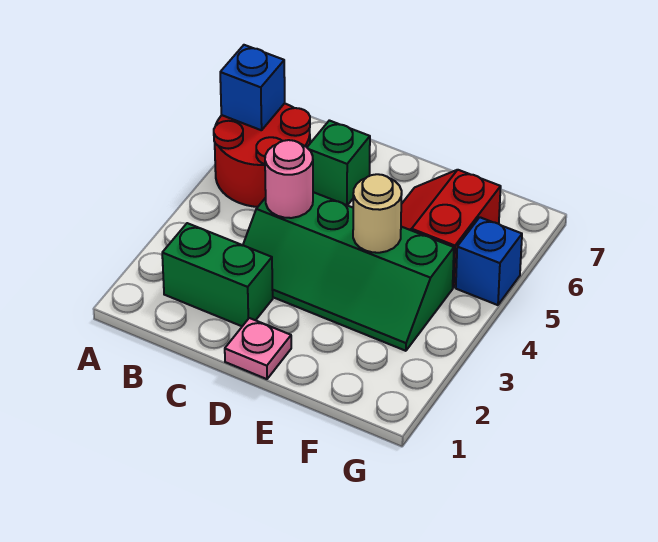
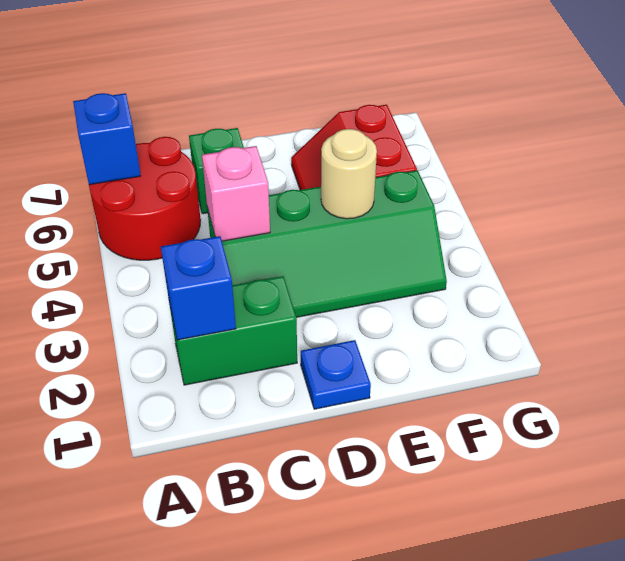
pink 1x1 round brick [265,140,313,218] -> pink 1x1 brick [202,146,270,241]
pink 1x1 plate [225,318,291,379] -> blue 1x1 plate [301,340,371,409]
blue 1x1 brick [456,217,522,305] -> blue 1x1 brick moved to [161,236,236,340]

